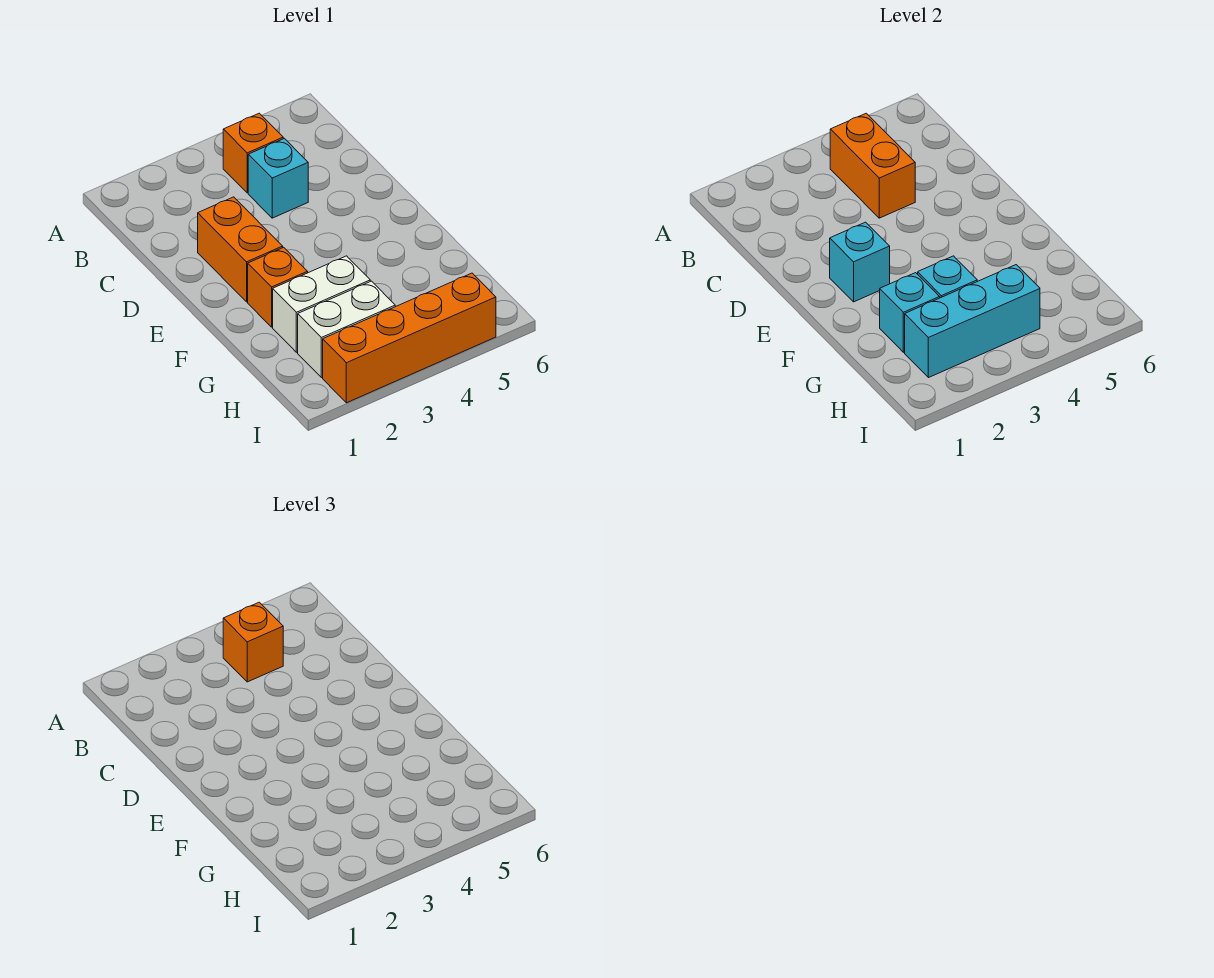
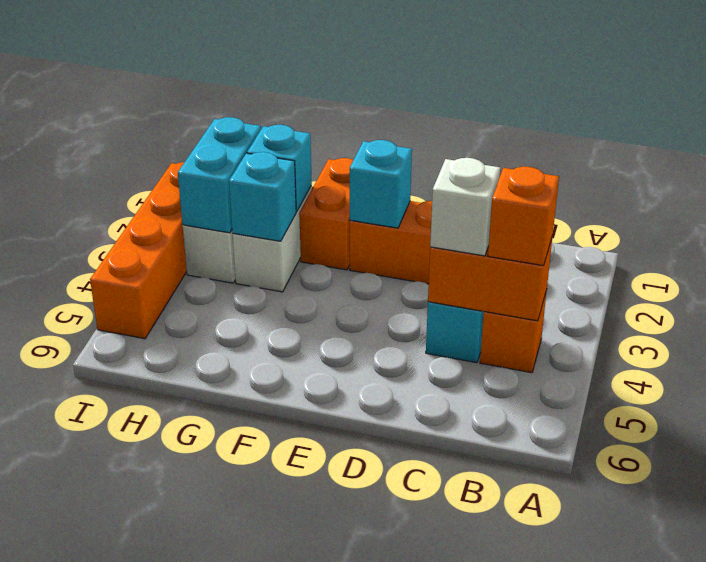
none -> white 1x1 brick [430,158,500,256]
orange 1x1 brick [248,247,308,327] -> orange 1x2 brick [299,158,353,270]
cyan 1x3 brick [905,265,1040,378] -> cyan 1x2 brick [178,117,261,233]

